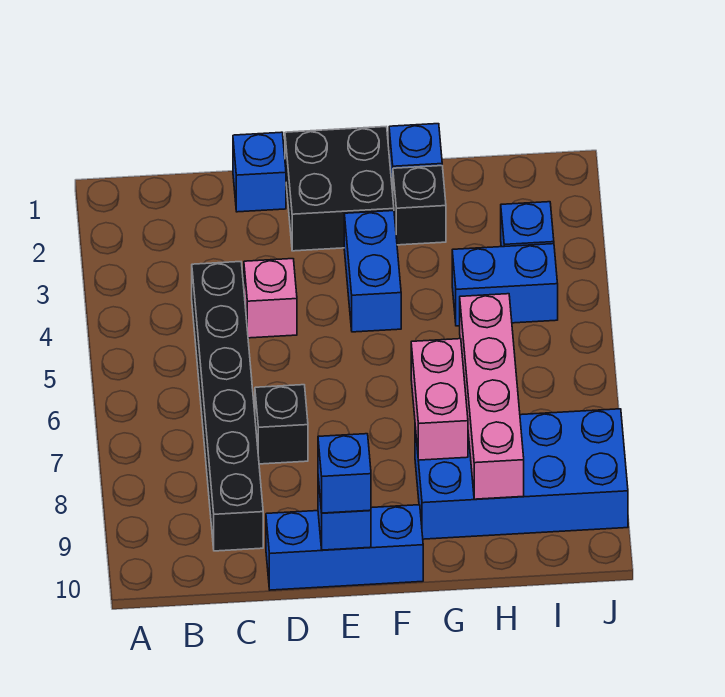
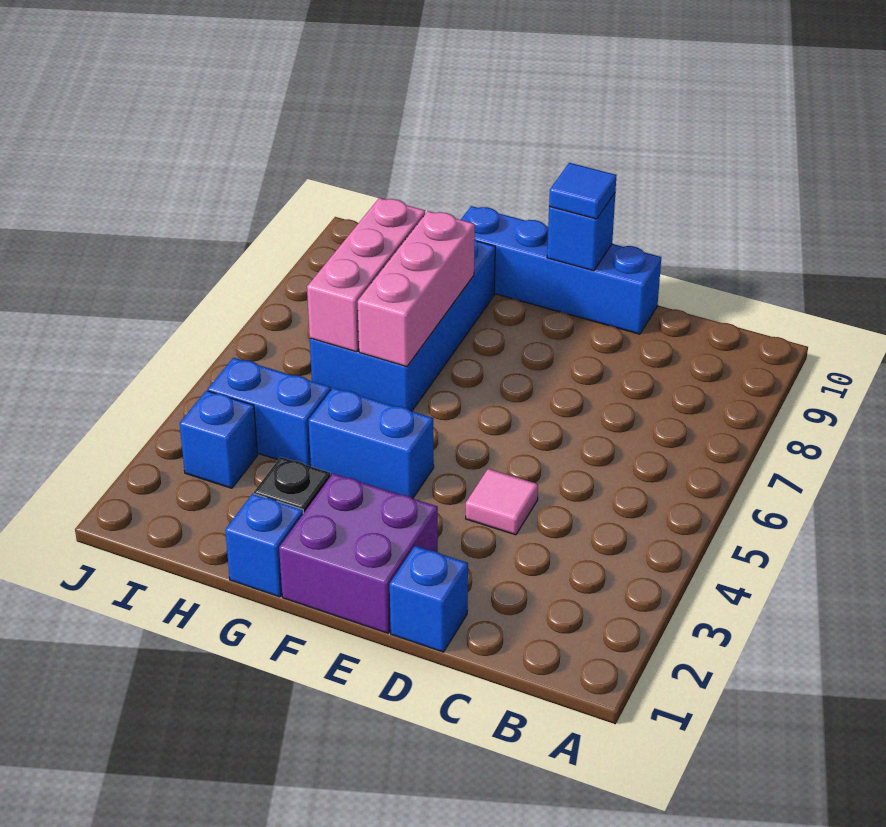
black 1x6 brick [192,262,263,551] -> none
pink 1x1 brick [244,259,297,338] -> pink 1x1 tile [466,469,538,535]
black 1x1 brick [255,385,308,464] -> none
blue 1x3 brick [266,505,423,590] -> blue 1x4 brick [461,206,661,334]
black 2x2 brick [285,127,394,251] -> purple 2x2 brick [279,474,438,633]
blue 1x1 brick [318,434,371,513] -> blue 1x1 tile [549,163,616,219]
blue 1x2 brick [344,211,401,332] -> blue 1x2 brick turned to [308,388,434,498]
pink 1x2 brick [411,339,468,460] -> pink 1x3 brick [358,211,475,367]
blue 2x4 brick [415,409,628,539] -> blue 2x4 brick turned to [310,239,495,411]
pink 1x4 brick [460,294,524,499] -> pink 1x3 brick [307,198,425,352]

